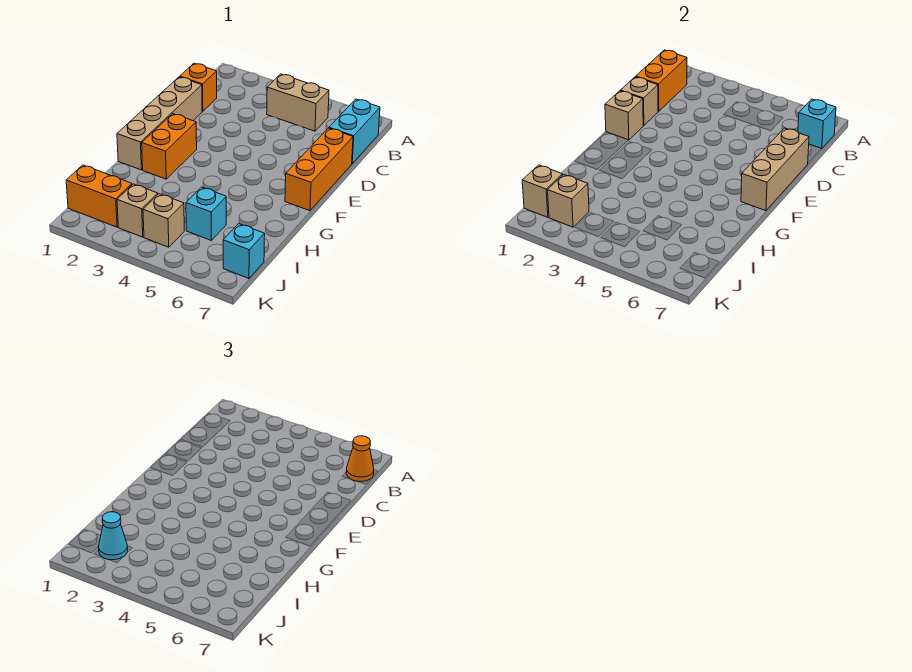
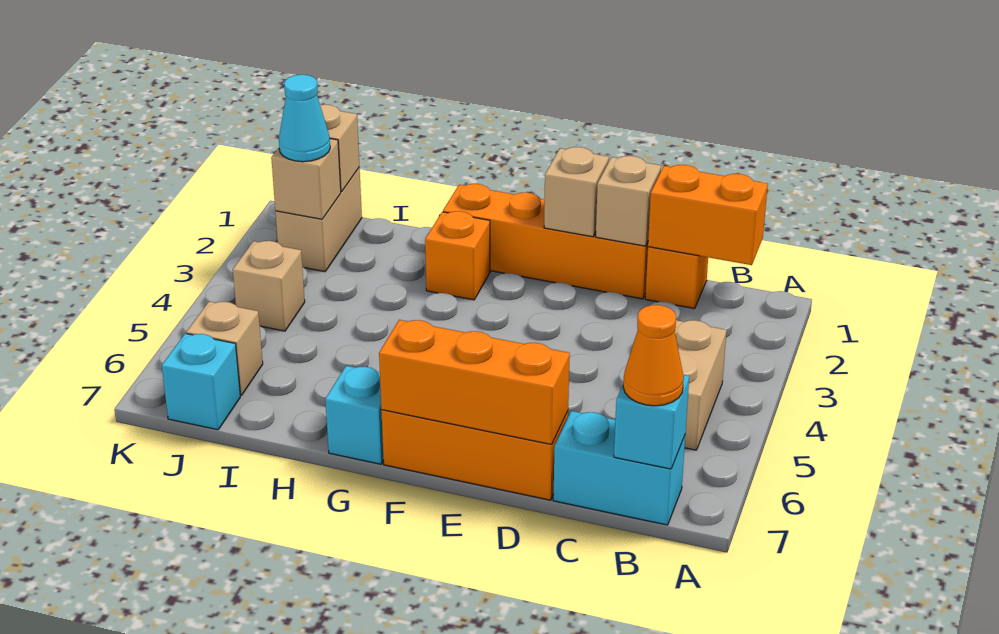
tan 1x4 brick [117,77,202,170] -> orange 1x4 brick [443,184,648,299]
tan 1x3 brick [741,128,809,211] -> orange 1x3 brick [379,320,570,444]
orange 1x2 brick [142,114,197,179] -> orange 1x1 brick [425,211,490,300]
cyan 1x1 brick [186,187,226,240] -> cyan 1x1 brick moved to [325,366,384,464]
orange 1x2 brick [66,165,132,227] -> tan 1x2 brick [275,167,362,272]
tan 1x1 brick [117,184,158,237] -> tan 1x1 brick moved to [186,301,263,396]

